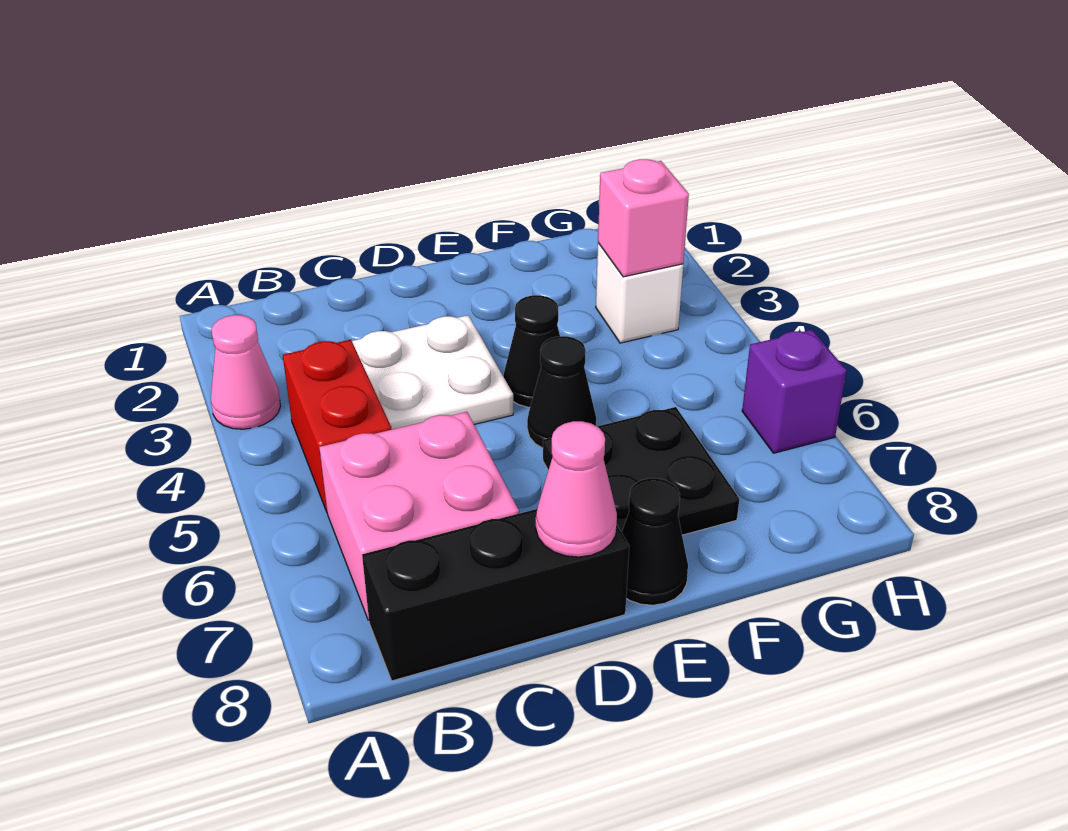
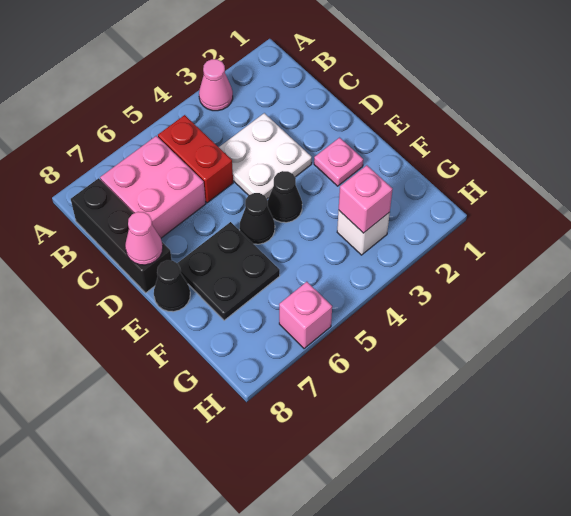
red 1x2 brick [283,340,392,512] -> red 1x2 brick turned to [158,115,233,203]
none -> pink 1x1 plate [314,138,363,186]
purple 1x1 brick [742,330,847,453] -> pink 1x1 brick [279,282,332,349]

